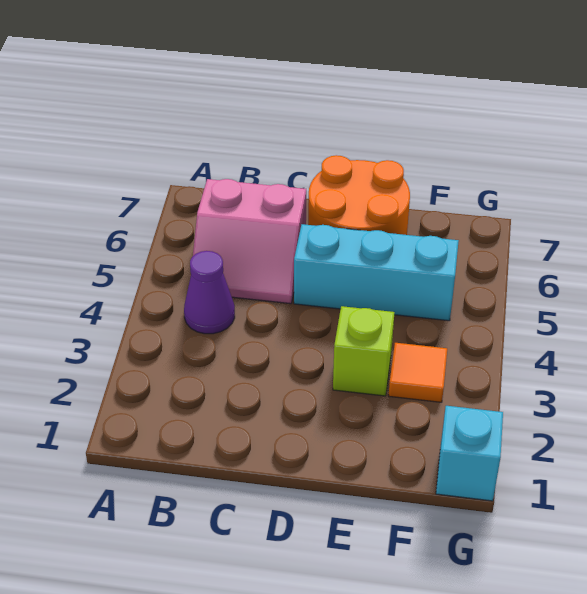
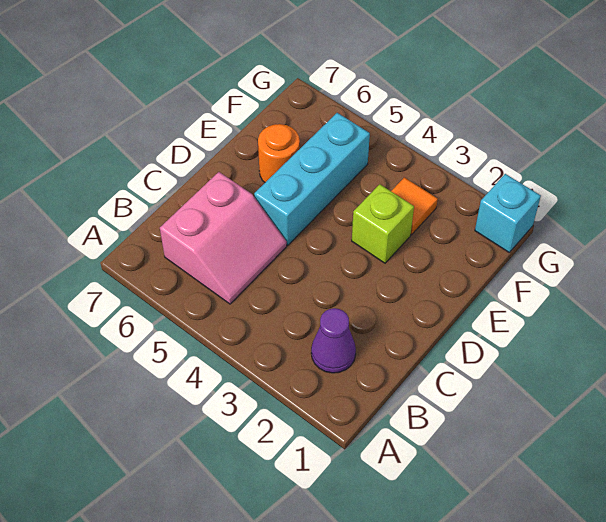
purple 1x1 cone [184,251,235,334] -> purple 1x1 cone moved to [311,308,356,373]
orange 2x2 round brick [308,155,410,235] -> orange 1x1 round brick [258,124,300,182]

